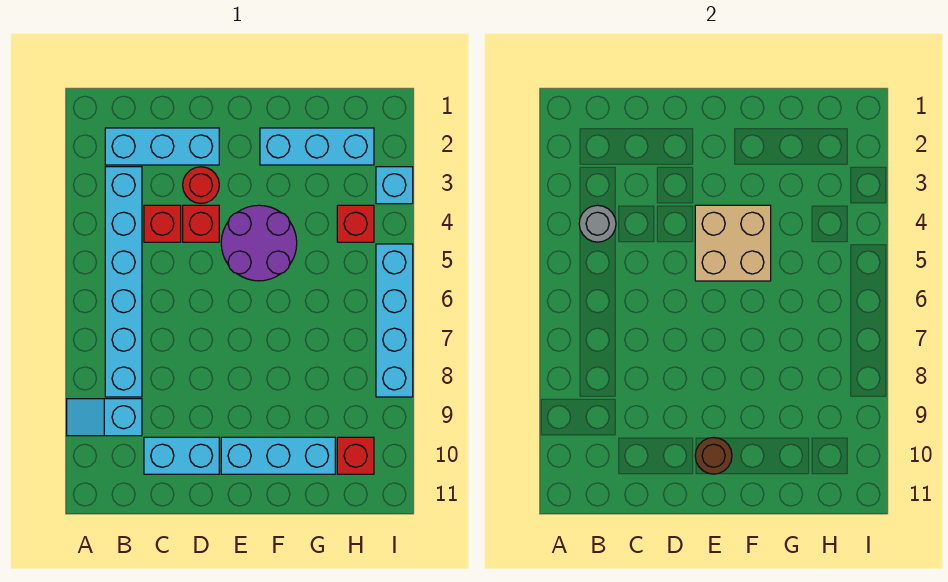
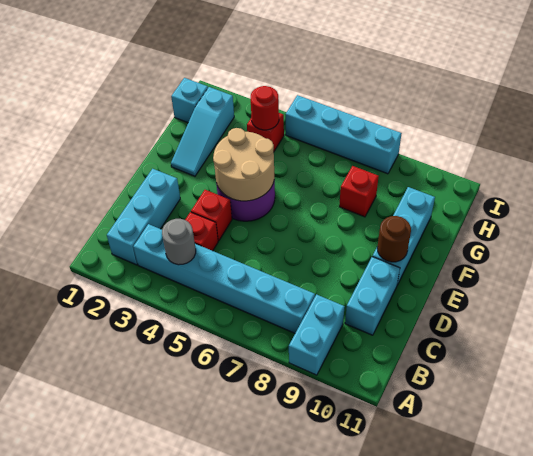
cyan 1x2 slope [67,399,142,436] -> cyan 1x2 brick [289,294,345,375]
red 1x1 round brick [183,167,219,203] -> red 1x1 round brick moved to [251,86,279,130]
tan 2x2 brick [695,205,771,281] -> tan 2x2 round brick [213,128,274,201]
cyan 1x3 brick [260,128,374,165] -> cyan 1x3 slope [171,87,234,176]
red 1x1 brick [337,437,374,474] -> red 1x1 brick moved to [339,166,379,217]
cyan 1x1 brick [376,167,413,204] -> cyan 1x1 brick moved to [171,78,208,123]

